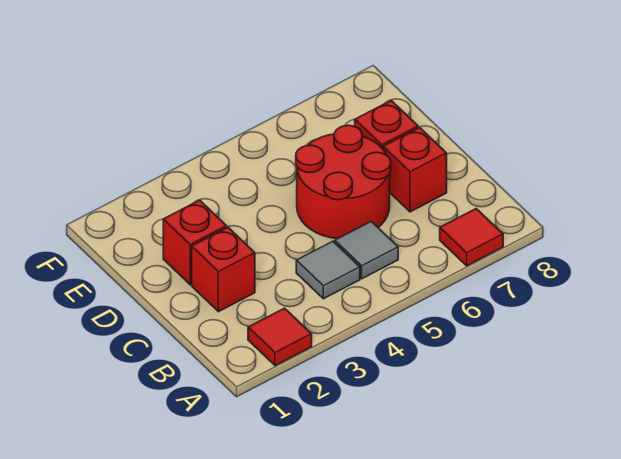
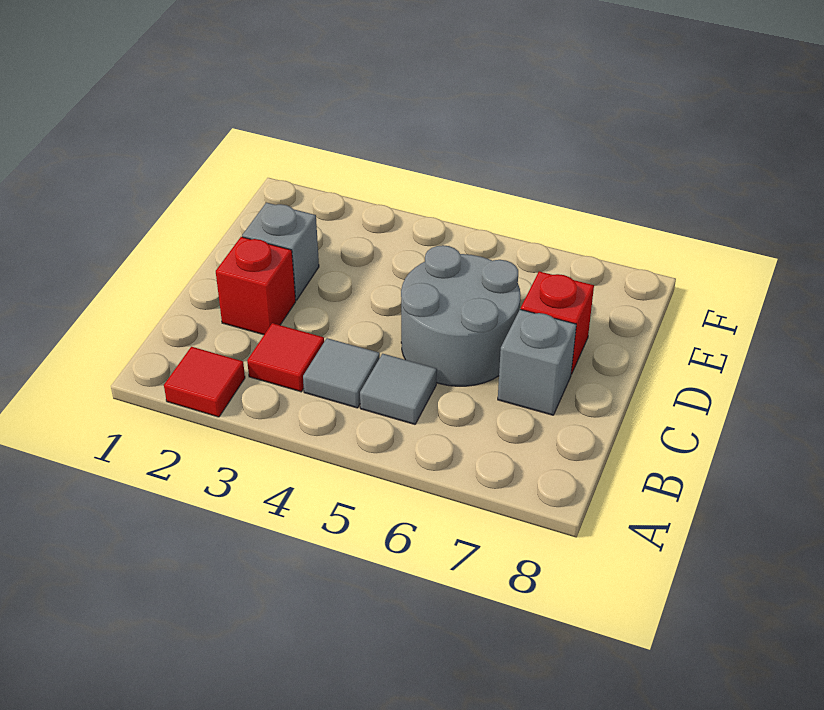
red 1x1 tile [440,209,503,266] -> red 1x1 tile moved to [247,323,324,392]
red 2x2 round brick [296,125,391,239] -> grey 2x2 round brick [401,245,521,386]
red 1x1 brick [383,127,447,212] -> grey 1x1 brick [498,309,576,415]
red 1x1 brick [163,200,227,285] -> grey 1x1 brick [242,202,319,300]

